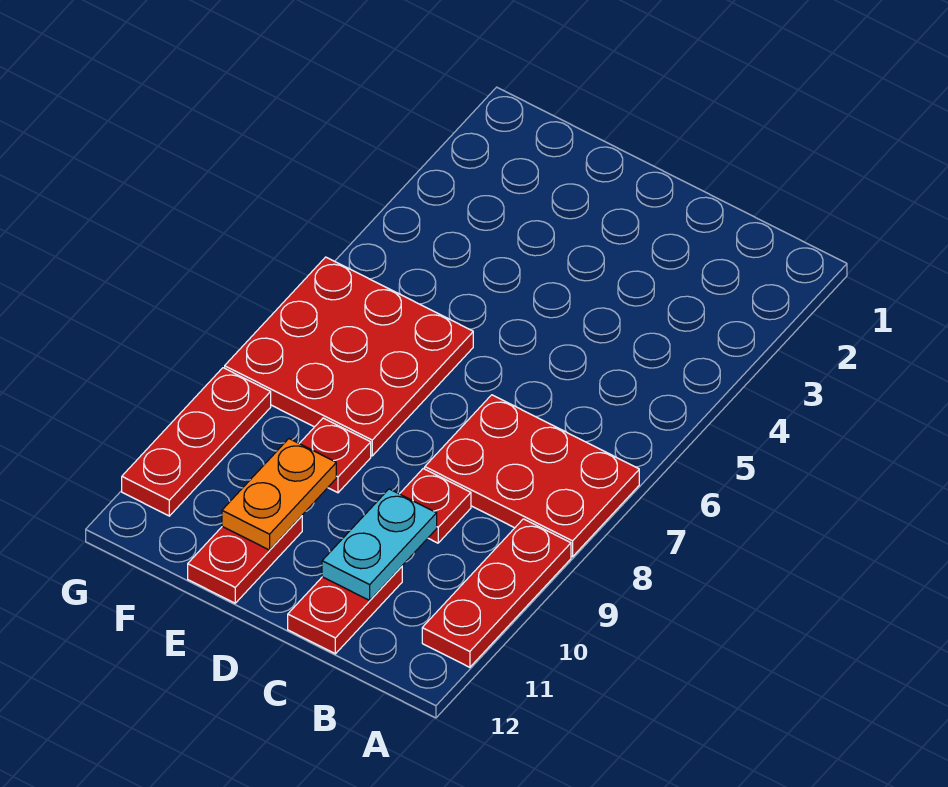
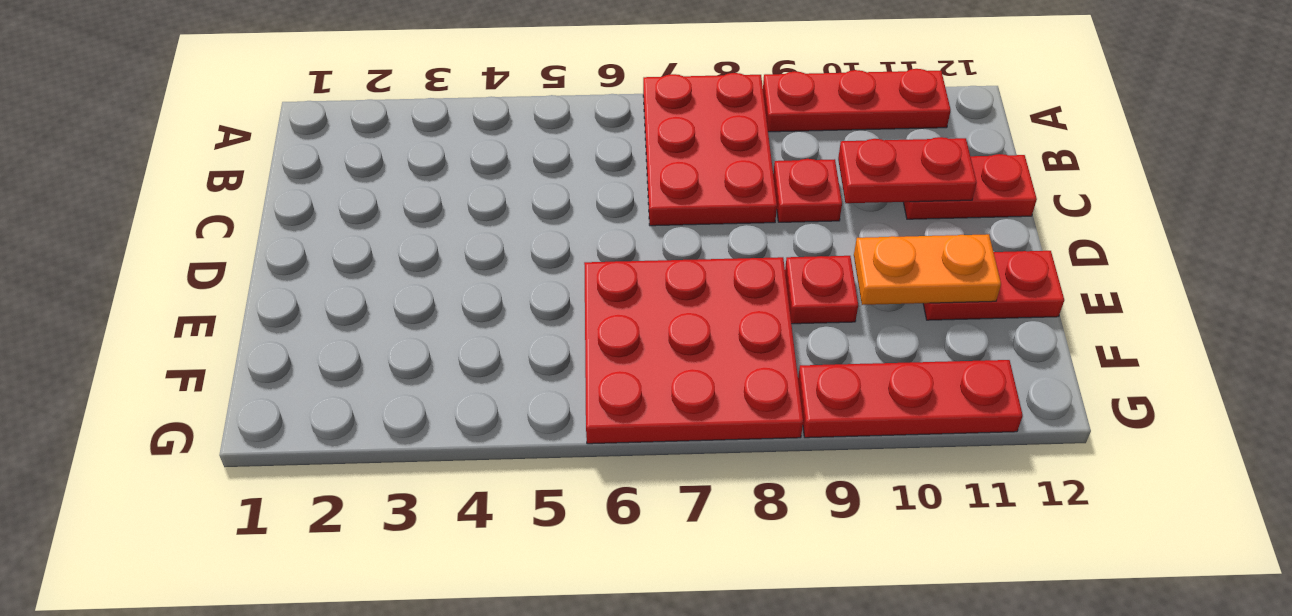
cyan 1x2 plate [322,489,437,600] -> red 1x2 plate [838,137,977,203]

